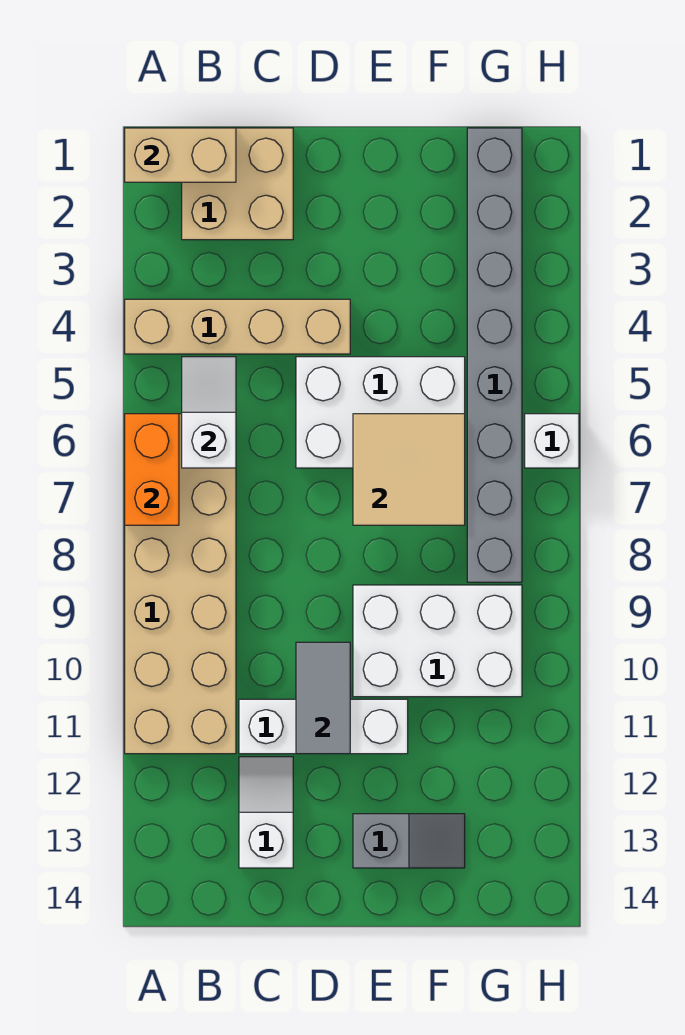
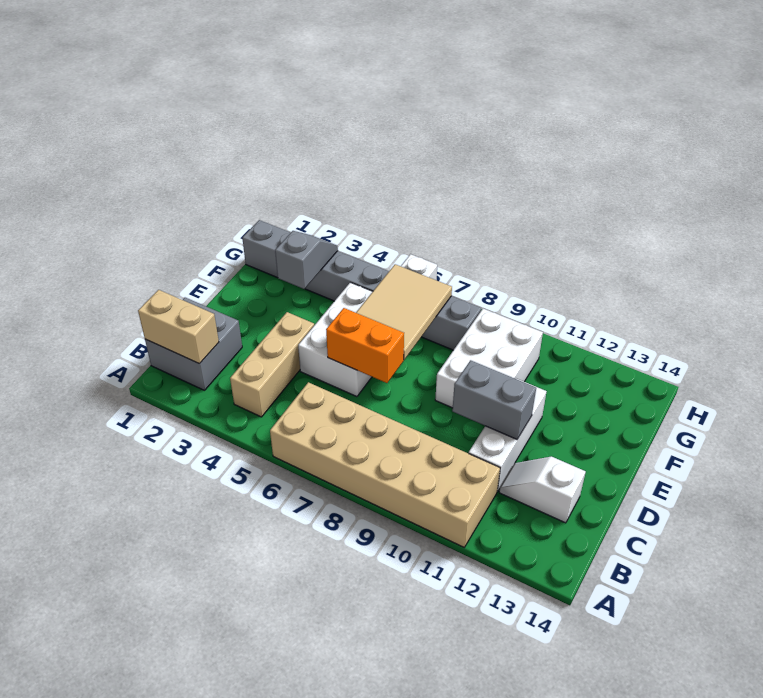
tan 1x2 brick [125,128,236,182] -> tan 1x2 brick turned to [138,290,219,364]
tan 1x4 brick [125,299,350,354] -> tan 1x3 brick [230,312,314,417]
orange 1x2 brick [125,414,179,525] -> orange 1x2 brick moved to [326,308,404,383]
tan 2x2 brick [182,128,293,240] -> grey 2x2 brick [145,298,242,390]
white 1x2 slope [182,357,236,468] -> none
grey 1x2 tile [296,642,350,754] -> grey 1x2 brick [452,360,536,439]
tan 2x2 tile [353,414,465,525] -> tan 2x3 tile [356,264,452,360]
grey 1x2 slope [353,814,465,868] -> grey 1x2 slope moved to [275,231,338,289]

